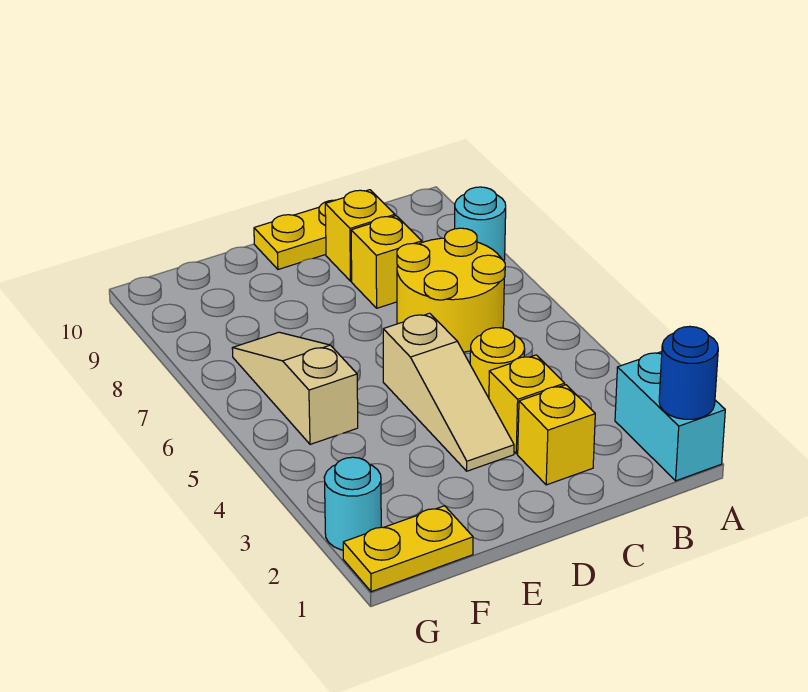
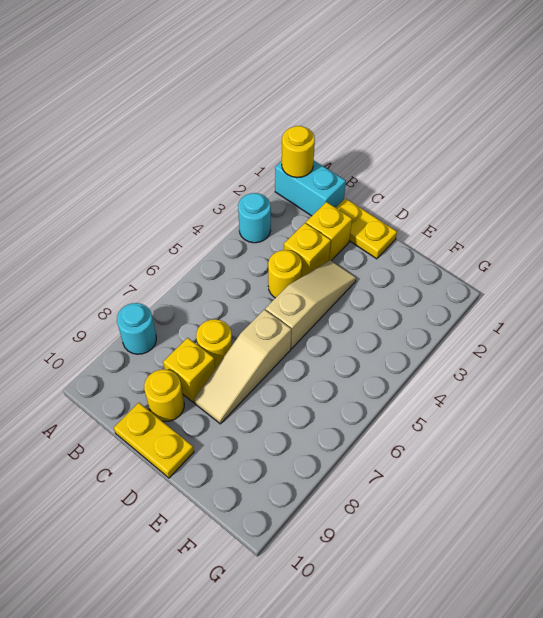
cyan 1x2 brick [615,352,725,481] -> cyan 1x2 brick turned to [275,161,346,216]
blue 1x1 round brick [659,326,718,419] -> yellow 1x1 round brick [282,126,315,178]
yellow 2x2 round brick [397,228,505,352] -> yellow 1x1 round brick [196,319,232,369]
yellow 1x1 brick [325,190,395,281] -> yellow 1x1 round brick [144,369,184,422]
yellow 1x2 plate [343,506,473,592] -> yellow 1x2 plate moved to [336,198,397,259]
tan 1x3 slope [232,332,358,444] -> tan 1x3 slope moved to [194,310,291,424]
cyan 1x1 round brick [324,457,381,550] -> cyan 1x1 round brick moved to [238,193,271,243]

